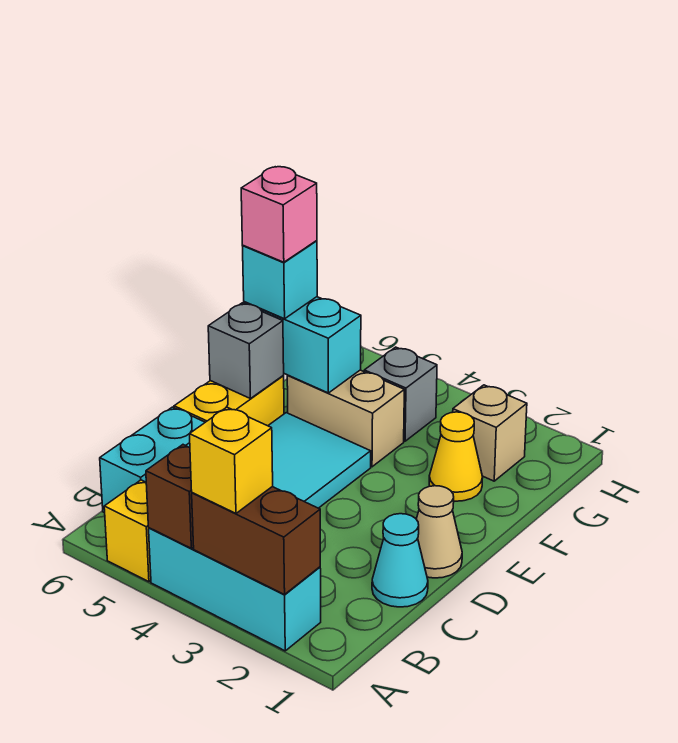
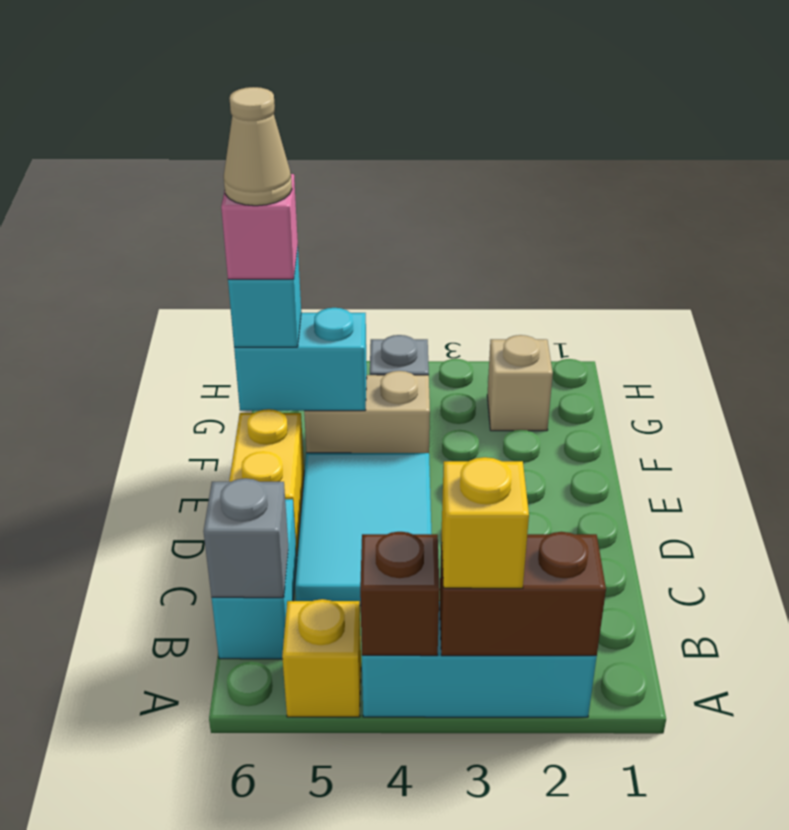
cyan 1x1 cone [372,514,428,607] -> none
tan 1x1 cone [416,486,462,578] -> tan 1x1 cone moved to [224,87,292,206]
grey 1x1 brick [208,303,284,399] -> grey 1x1 brick moved to [203,478,288,598]
yellow 1x1 cone [429,412,483,501] -> none

